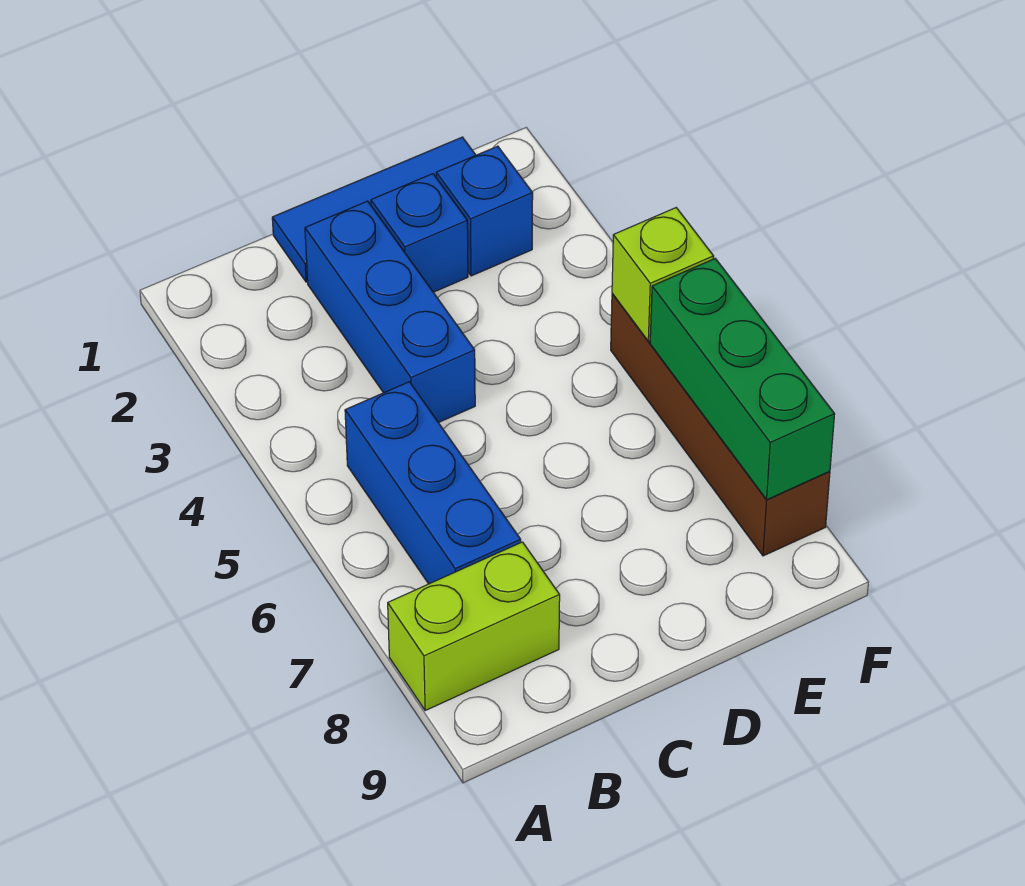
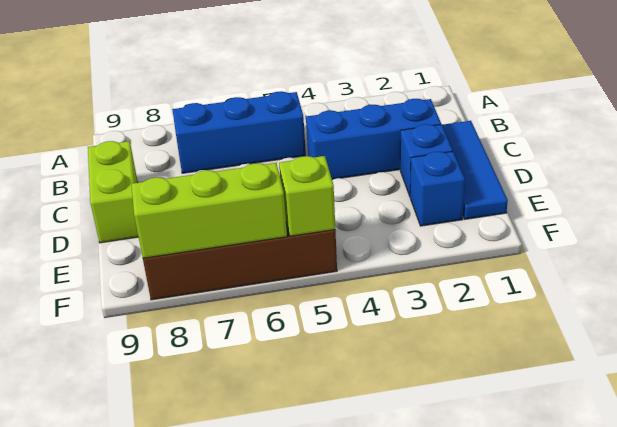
lime 1x2 brick [388,542,560,710] -> lime 1x2 brick moved to [88,141,138,243]
green 1x3 brick [650,258,835,499] -> lime 1x3 brick [132,163,287,258]

